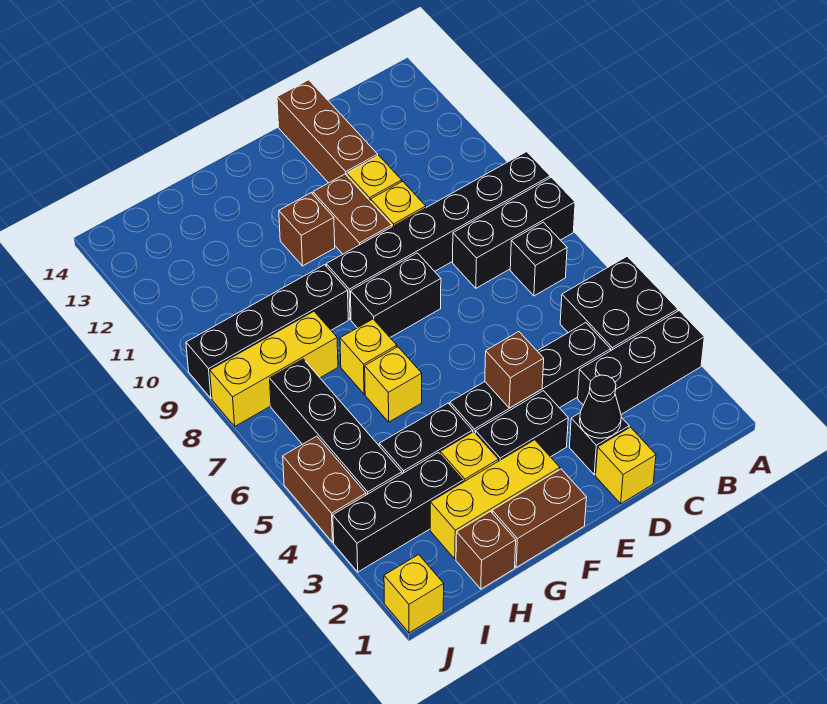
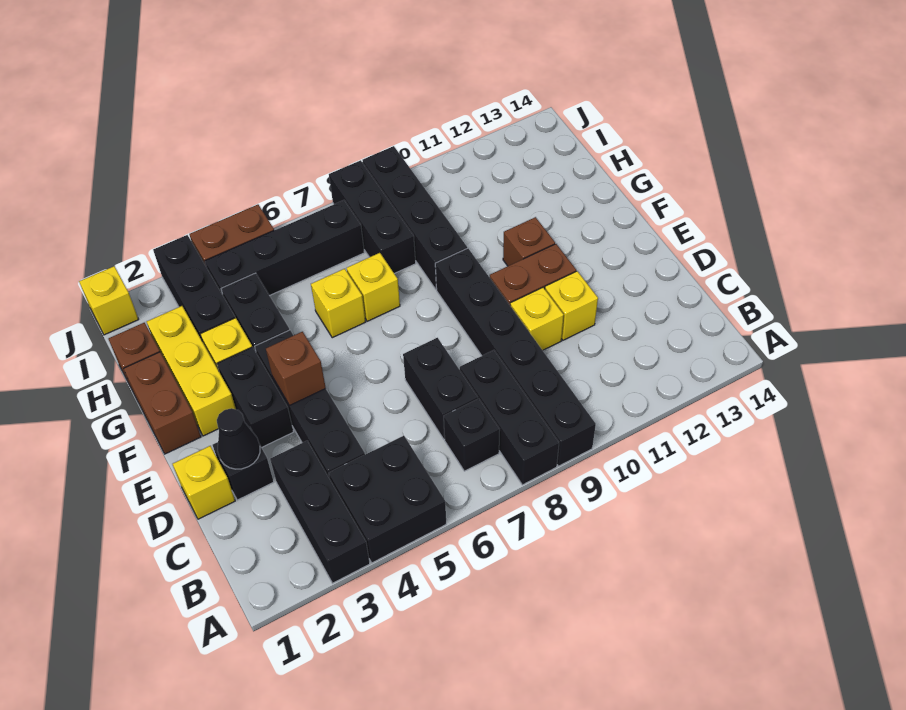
brown 1x3 brick [277,80,378,183] -> none
black 1x2 brick [350,253,441,337] -> black 1x2 brick moved to [403,338,478,439]
yellow 1x3 brick [210,311,338,426] -> black 1x3 brick [329,160,416,274]

